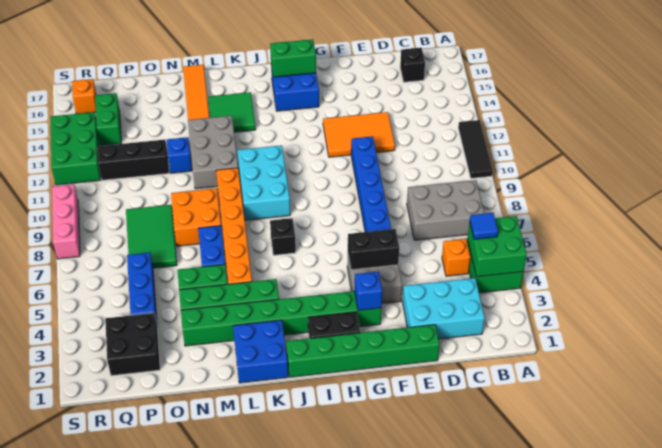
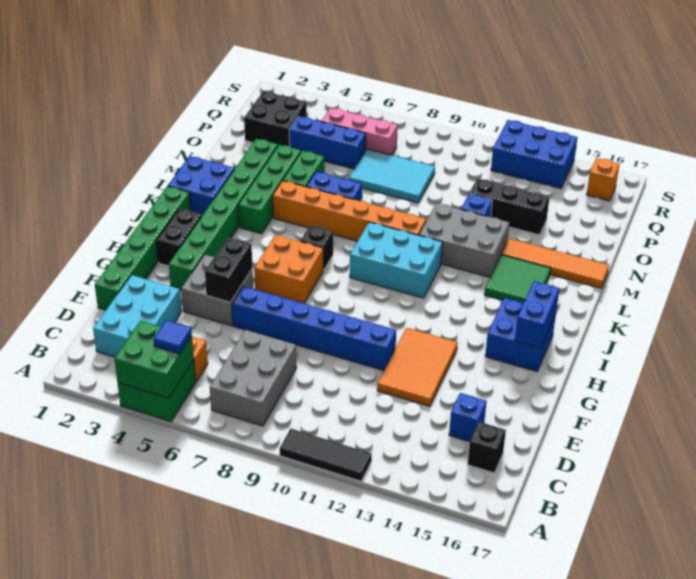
blue 1x1 brick [355,272,382,310] -> blue 1x1 brick moved to [449,393,487,442]
green 1x2 brick [270,39,316,77] -> blue 1x2 brick [515,281,560,348]
orange 2x2 brick [171,188,221,246] -> orange 2x2 brick moved to [254,235,323,303]
green 2x3 tile [126,205,177,268] -> cyan 2x3 tile [349,149,435,203]
black 1x3 brick [98,140,169,180] -> black 1x3 brick turned to [469,178,550,235]
green 1x2 brick [95,93,121,146] -> none
green 2x3 brick [50,112,101,185] -> blue 2x3 brick [491,120,577,188]
pink 1x3 brick [52,184,80,259] -> pink 1x3 brick moved to [321,108,398,155]

